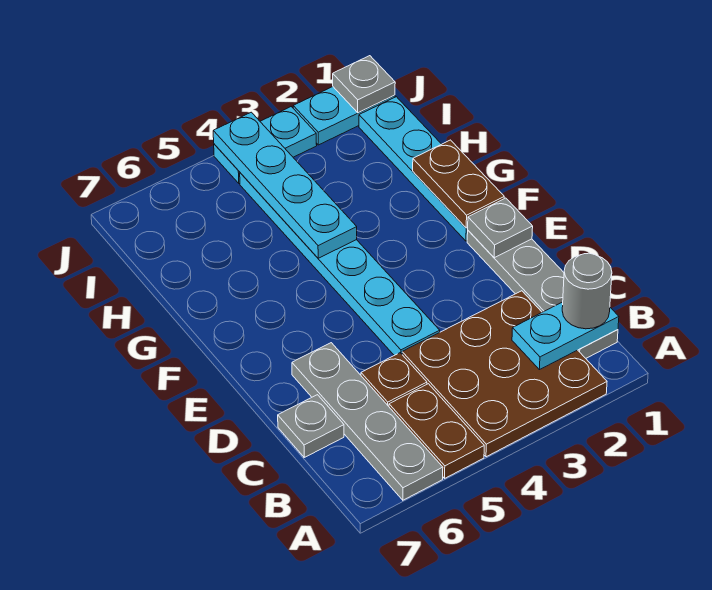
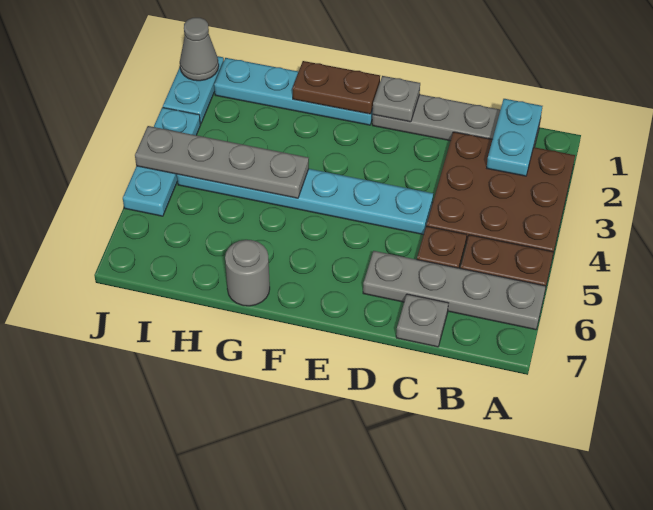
grey 1x1 round brick [562,253,612,329] -> grey 1x1 round brick moved to [225,240,270,306]
cyan 1x4 plate [213,112,357,258] -> grey 1x4 plate [135,126,309,198]
grey 1x1 plate [333,56,395,113] -> grey 1x1 cone [180,18,219,81]
cyan 1x2 plate [214,107,317,183] -> cyan 1x3 plate [123,107,200,216]

